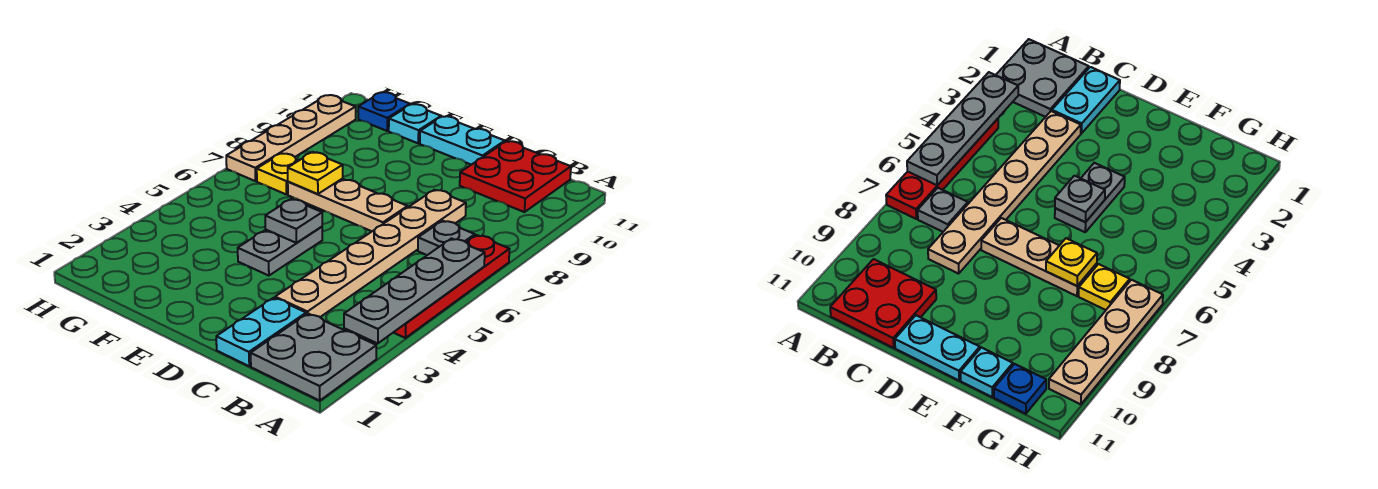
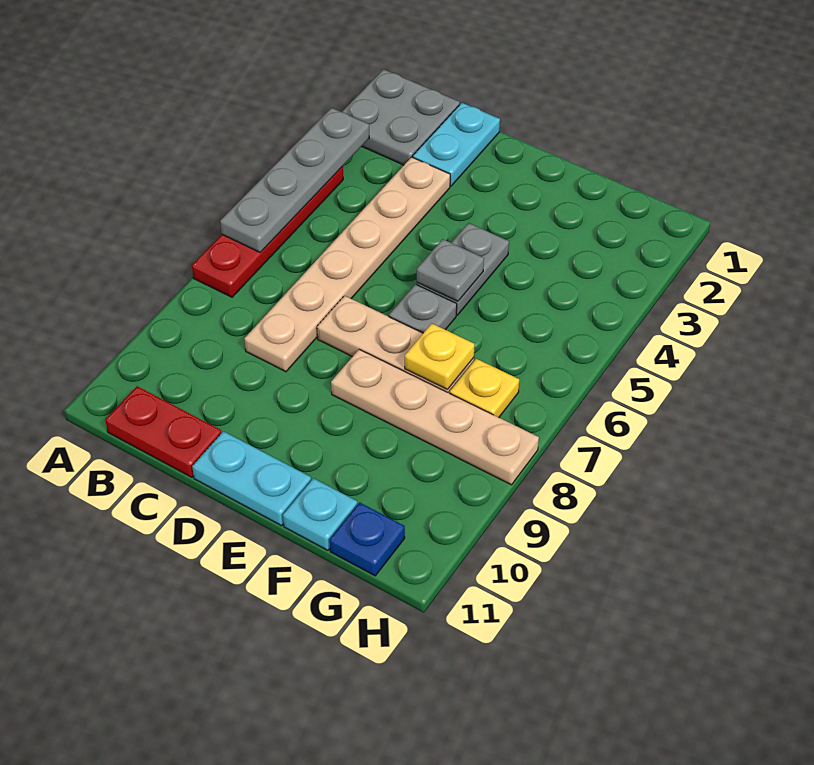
grey 1x1 plate [418,221,475,255] -> grey 1x1 plate moved to [389,284,457,333]
red 2x2 plate [460,141,571,212] -> red 1x2 plate [105,386,222,477]
tan 1x4 plate [226,95,356,181] -> tan 1x4 plate turned to [331,349,539,485]

